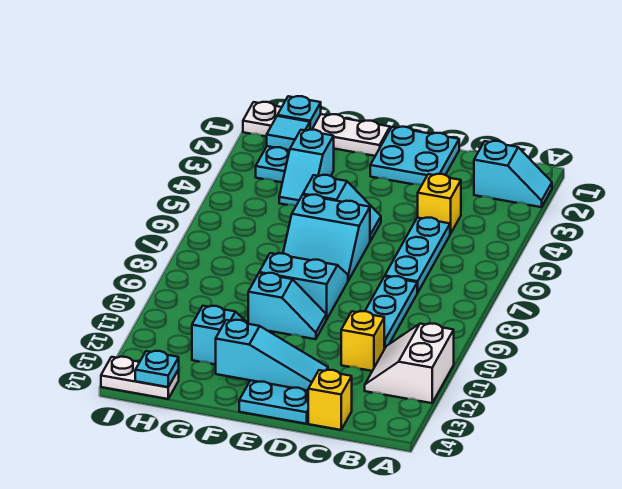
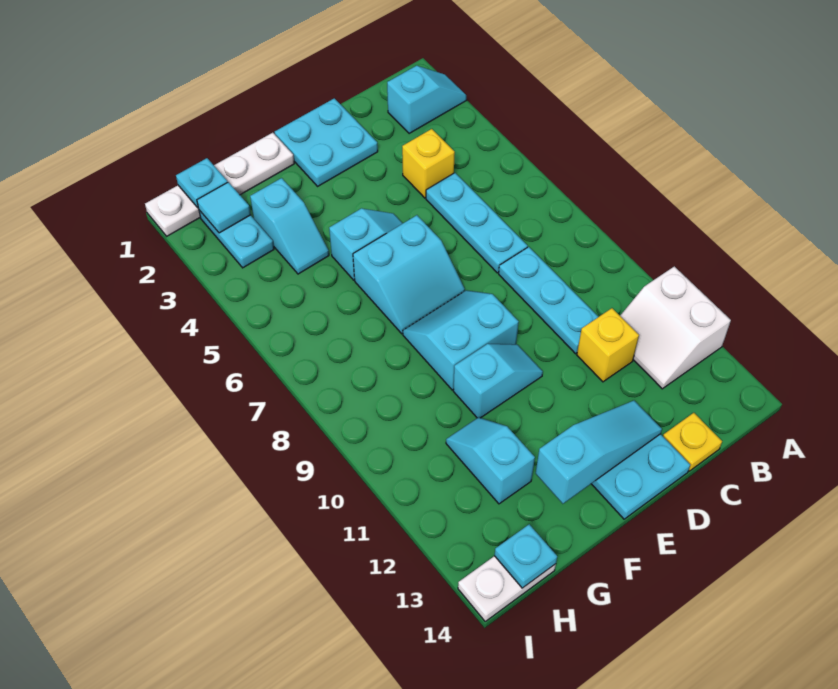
yellow 1x1 brick [308,370,352,430] -> yellow 1x1 plate [663,413,722,471]

